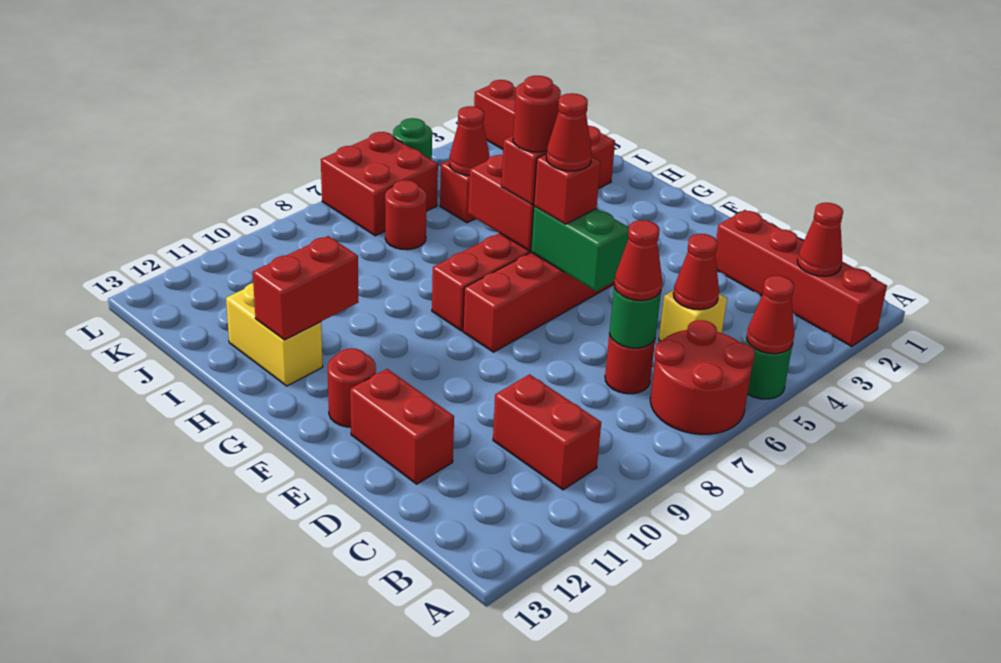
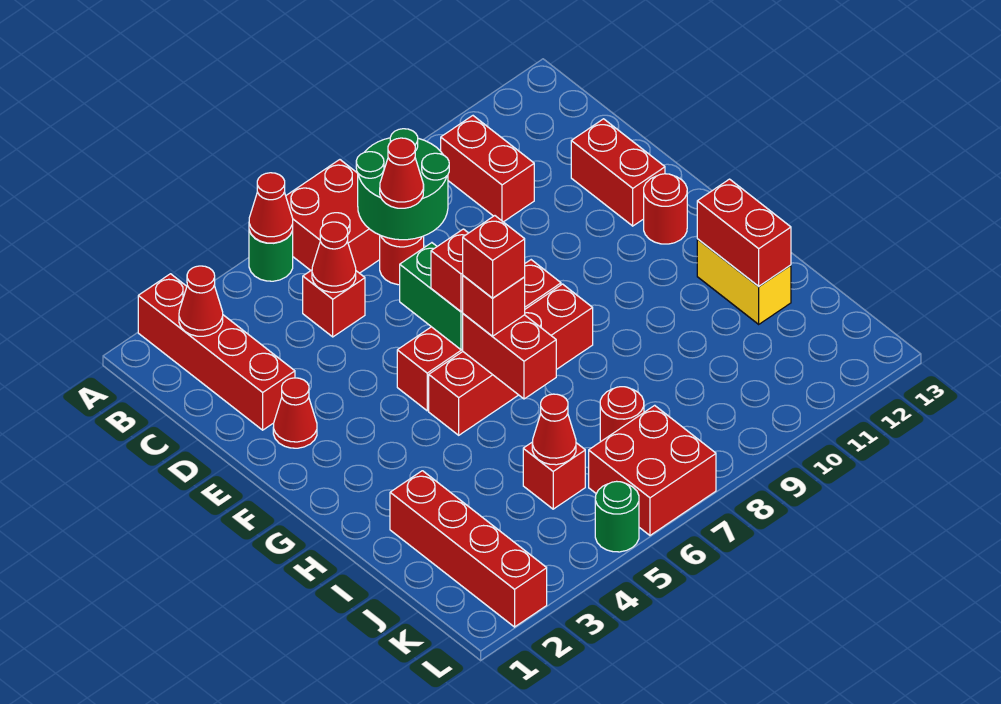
red 2x2 round brick [650,320,755,434] -> red 2x2 brick [286,160,380,273]
yellow 1x1 brick [659,290,727,341] -> red 1x1 brick [303,270,365,337]
green 1x1 round brick [610,285,661,348] -> green 2x2 round brick [356,129,449,240]
red 1x1 cone [546,93,592,171] -> red 1x1 cone moved to [273,378,317,448]
red 1x1 round brick [513,76,561,152] -> red 1x1 brick [463,216,525,298]
red 1x2 brick [253,236,358,340] -> red 1x2 brick turned to [697,179,791,286]

